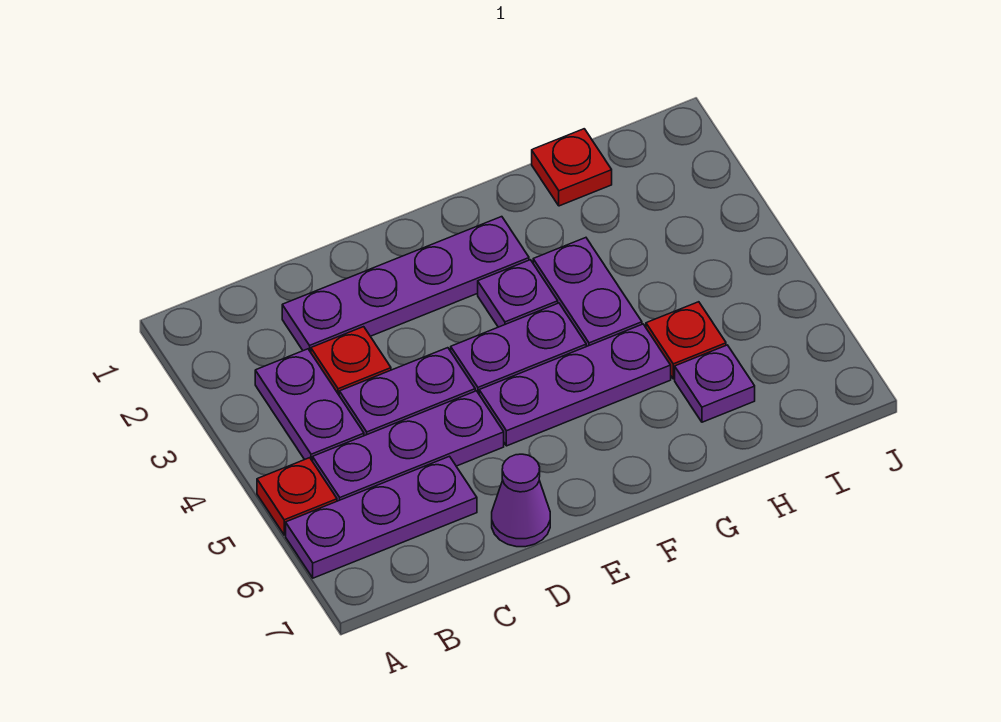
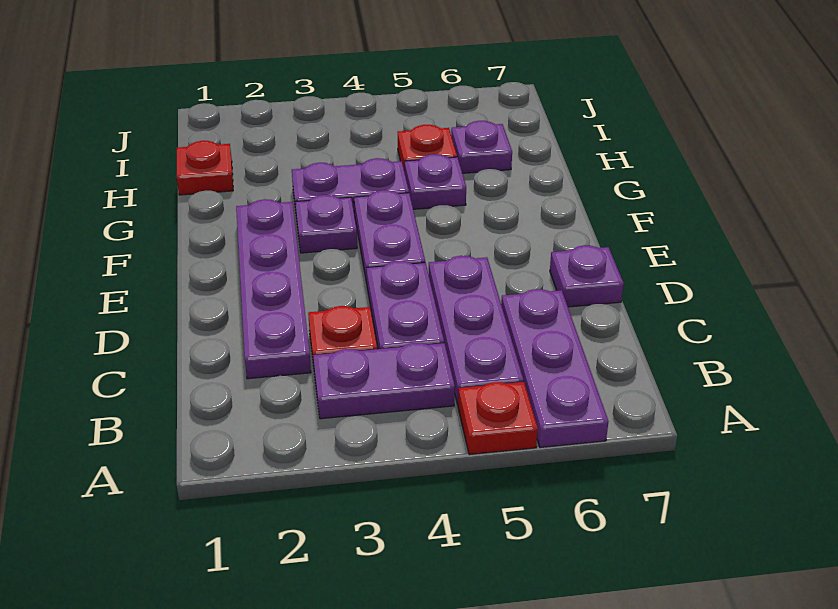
purple 1x1 cone [492,454,550,547] -> purple 1x1 plate [550,245,624,307]
purple 1x3 plate [479,324,671,446] -> purple 1x1 plate [405,154,466,209]

